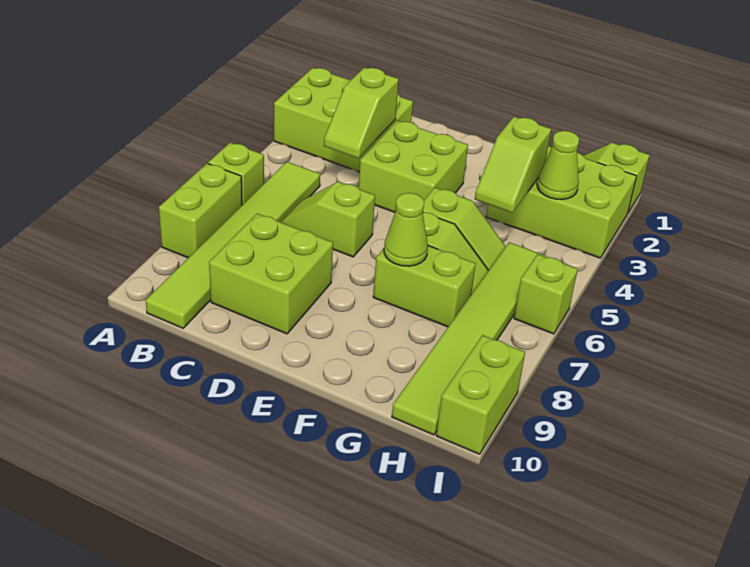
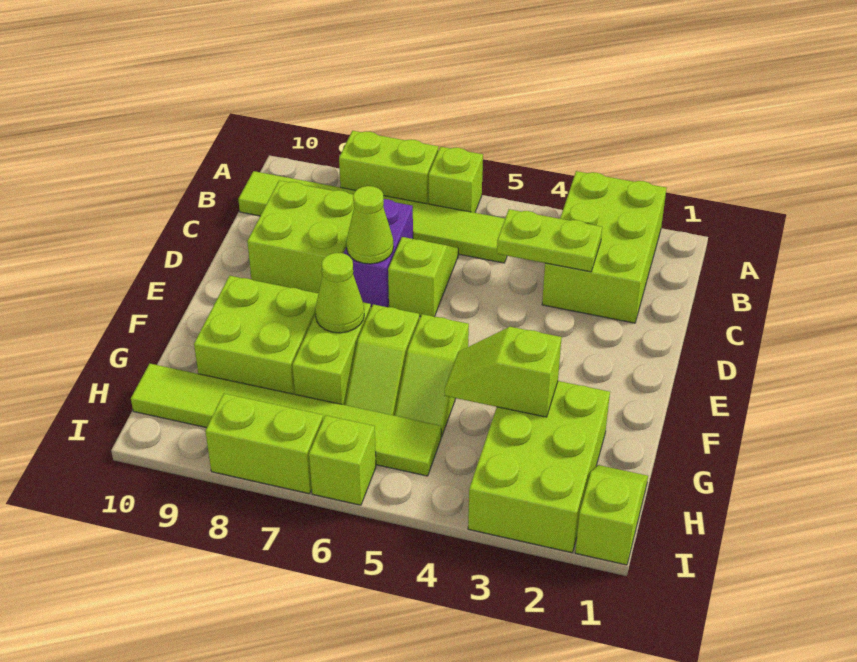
lime 1x2 slope [324,67,399,158] -> lime 1x2 plate [497,209,602,272]
none -> purple 1x2 brick [343,199,413,307]
lime 2x2 brick [359,121,468,212] -> lime 2x2 brick moved to [194,276,319,394]
lime 1x1 cone [537,131,579,200] -> lime 1x1 cone moved to [346,186,394,264]
lime 1x2 brick [436,335,525,454] -> lime 1x2 brick moved to [205,394,323,494]

